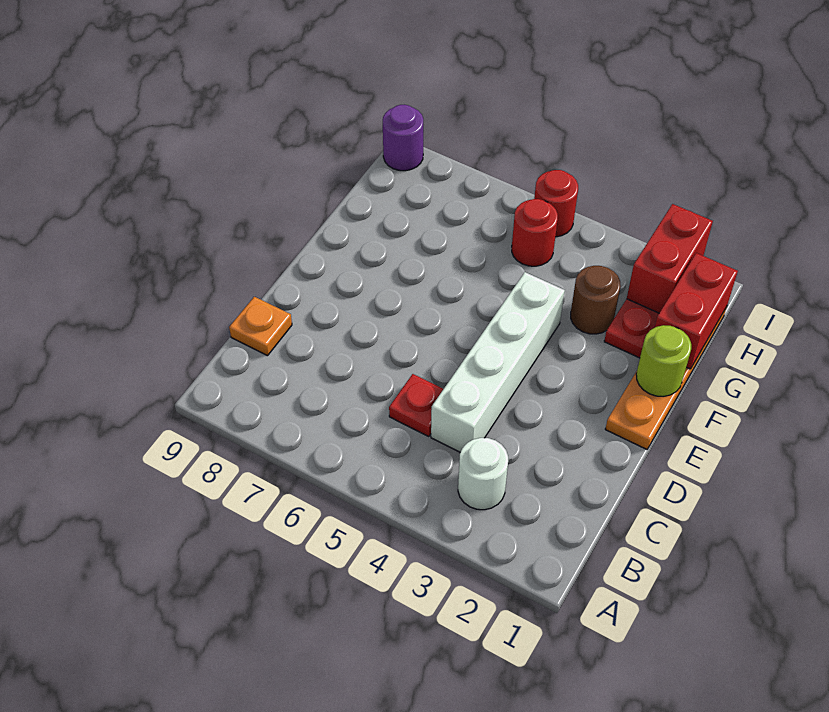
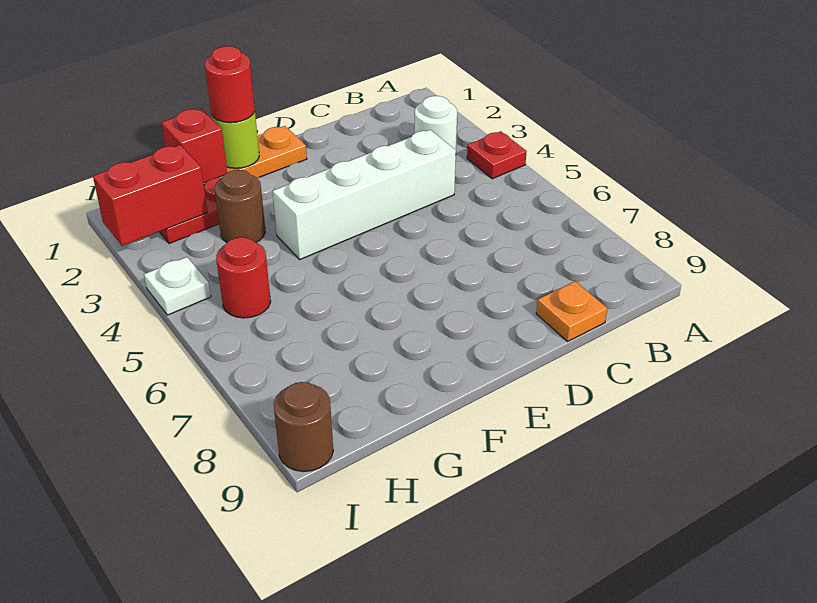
red 1x1 plate [389,374,443,437] -> red 1x1 plate moved to [467,131,527,179]
red 1x2 brick [655,253,738,369] -> red 1x1 brick [162,109,227,183]
none -> white 1x1 plate [144,257,211,315]
red 1x1 round brick [534,170,578,237] -> red 1x1 round brick moved to [205,46,255,123]
purple 1x1 round brick [383,105,423,171] -> brown 1x1 round brick [274,382,333,472]

